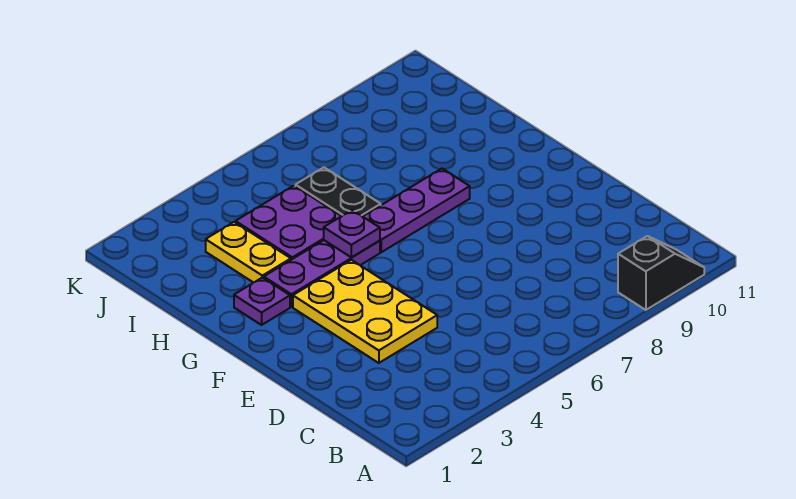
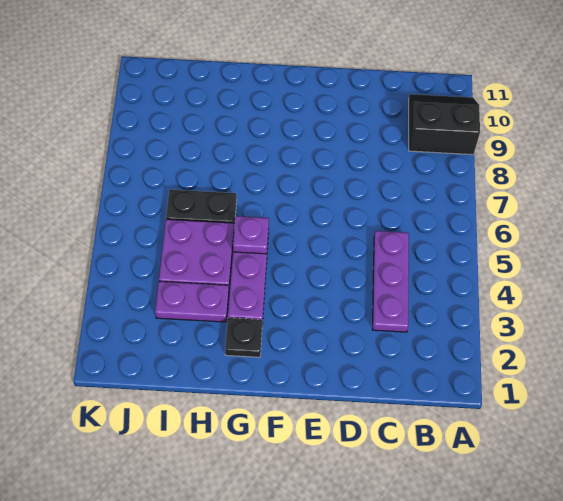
black 1x2 slope [618,236,704,310] -> black 2x2 slope [409,94,480,155]
yellow 2x3 plate [293,260,437,363] -> none
purple 1x1 plate [234,278,290,325] -> black 1x1 plate [225,318,262,357]
purple 1x3 plate [363,169,470,252] -> purple 1x3 plate moved to [372,231,409,332]
yellow 1x2 plate [206,222,291,282] -> purple 1x2 plate [155,281,229,322]

